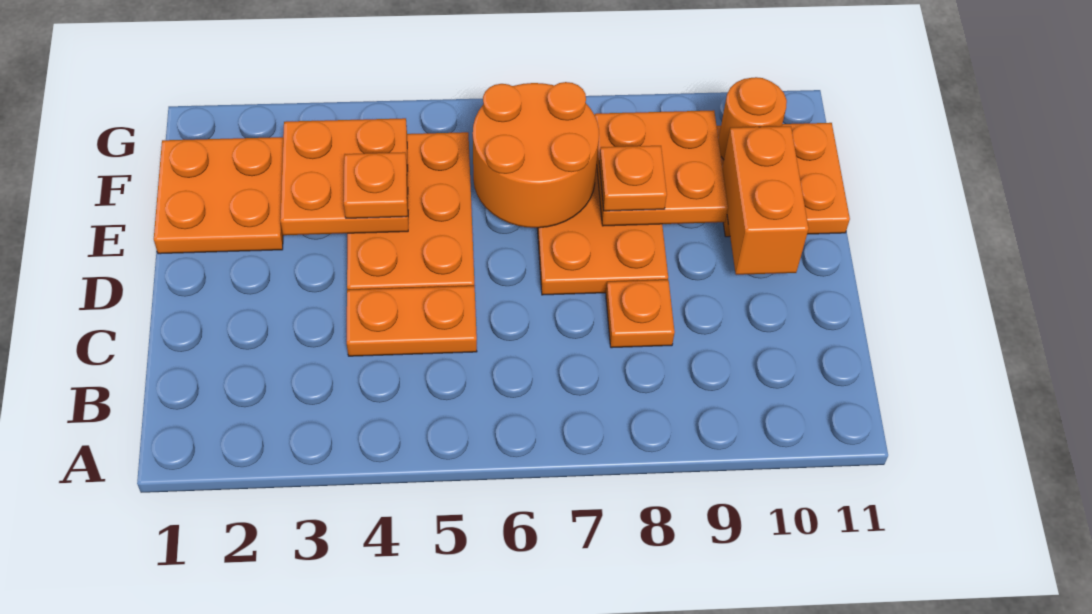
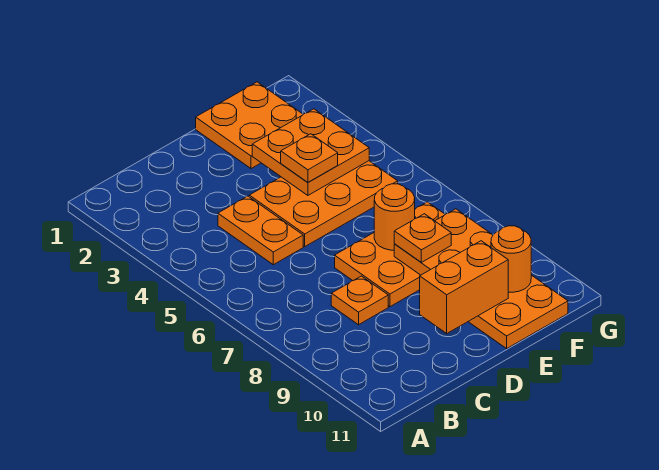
orange 2x2 round brick [473,82,599,228] -> orange 1x1 round brick [374,184,415,250]

